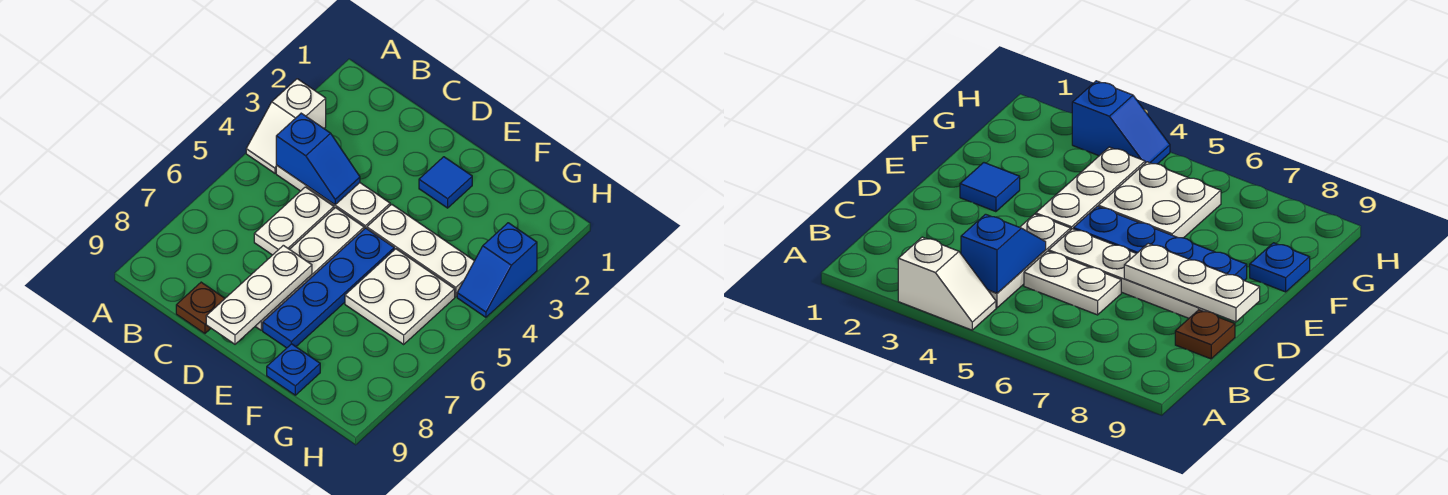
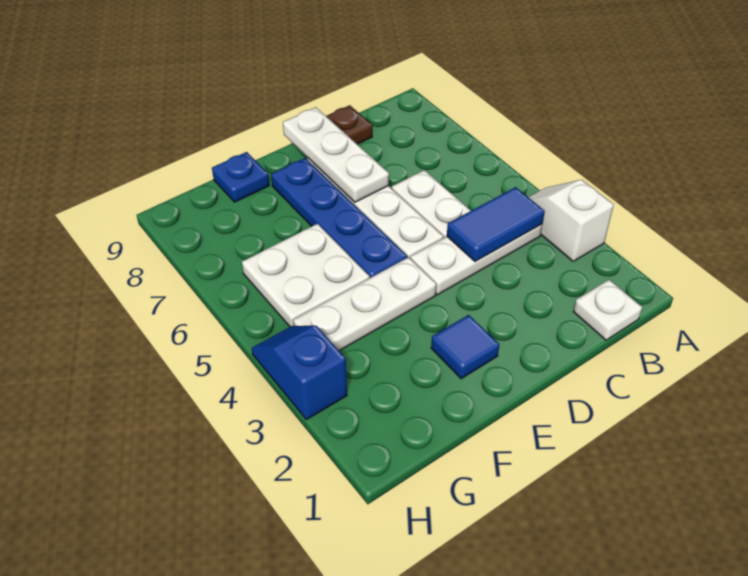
none -> white 1x1 plate [573,280,642,340]
blue 1x2 slope [276,113,360,205] -> blue 1x2 tile [447,187,545,262]

